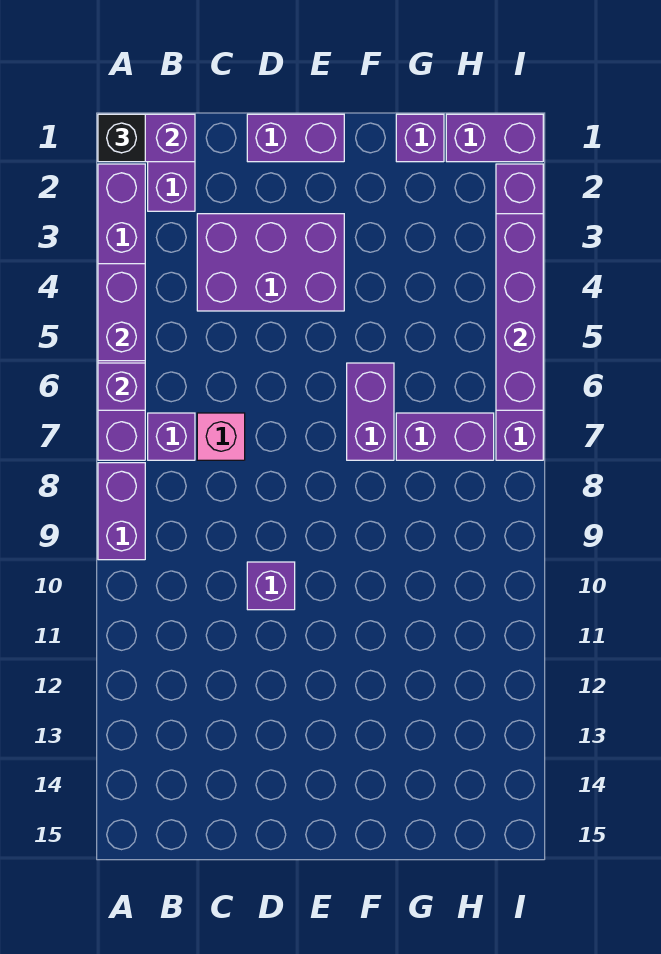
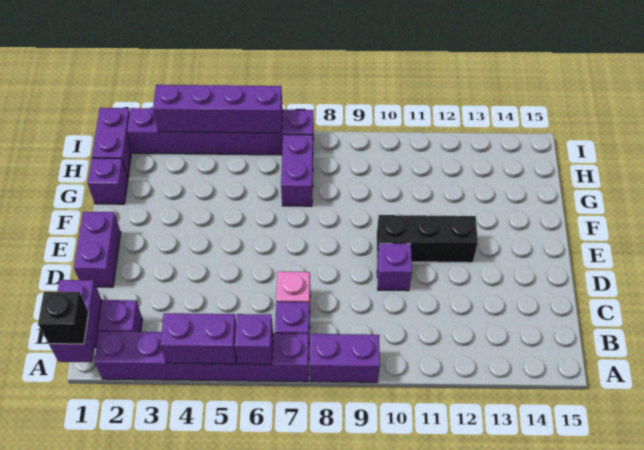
purple 2x3 brick [197,214,344,311] -> none
none -> black 1x3 brick [377,215,478,263]
purple 1x2 brick [347,363,394,460] -> none

